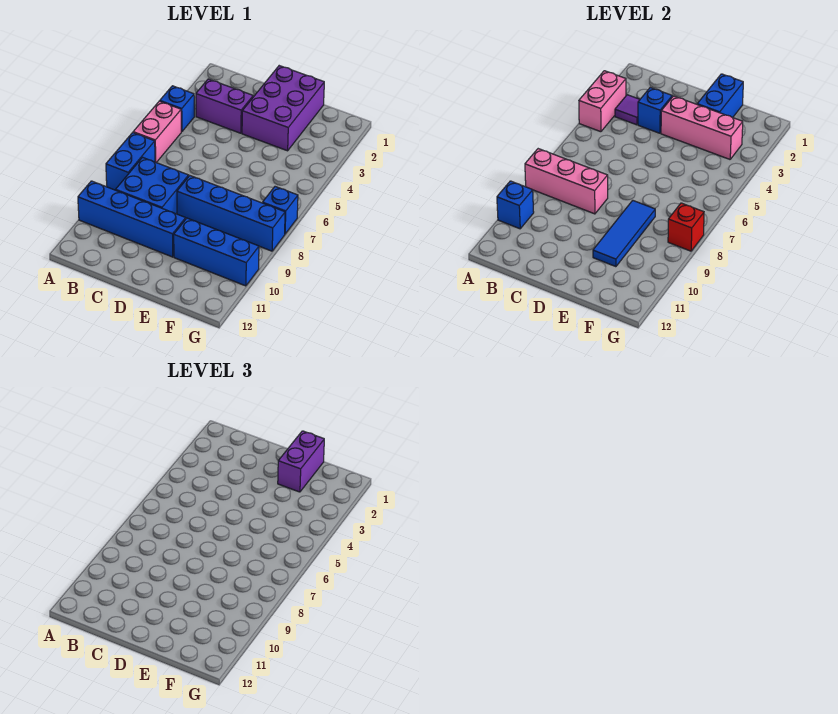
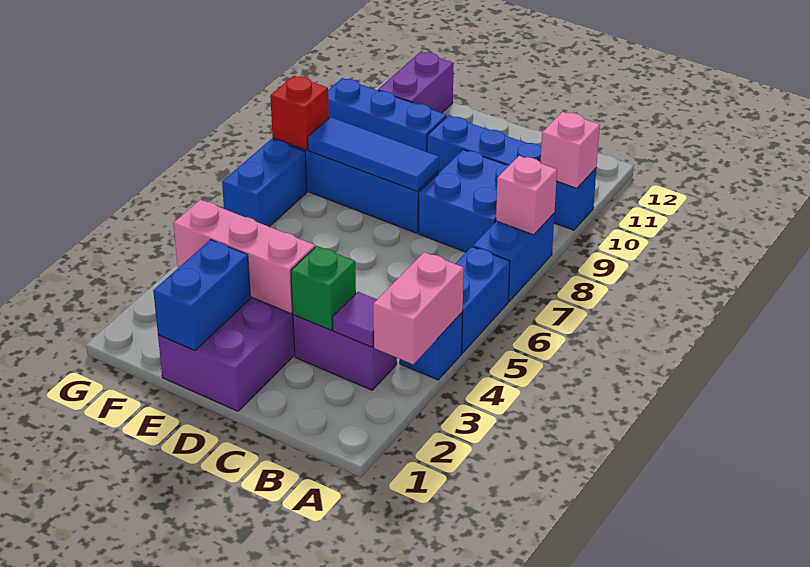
pink 1x2 brick [133,101,181,163] -> blue 1x2 brick [455,247,510,353]
pink 1x3 brick [525,149,608,214] -> pink 1x1 brick [496,156,557,235]
blue 1x1 brick [497,181,534,229] -> pink 1x1 brick [541,112,600,188]
blue 1x1 brick [638,88,672,133] -> green 1x1 brick [291,246,356,330]
purple 1x2 brick [278,431,324,492] -> purple 1x2 brick moved to [378,52,454,113]
blue 1x3 tile [593,200,655,267] -> blue 1x3 tile turned to [308,117,439,191]
blue 1x1 brick [263,187,298,234] -> blue 1x2 brick [222,139,307,227]

